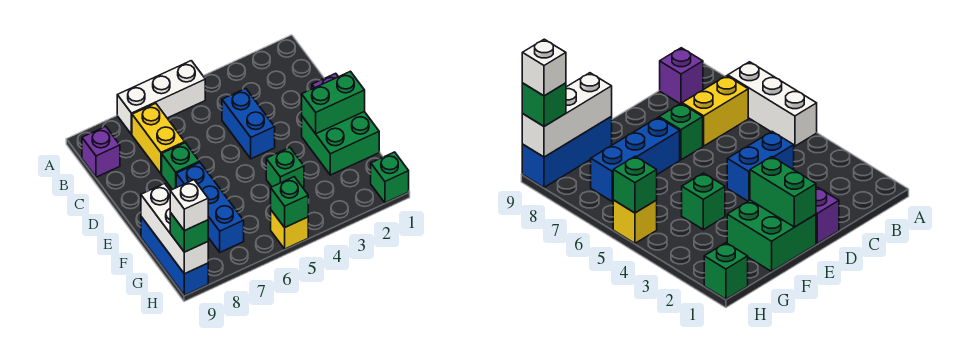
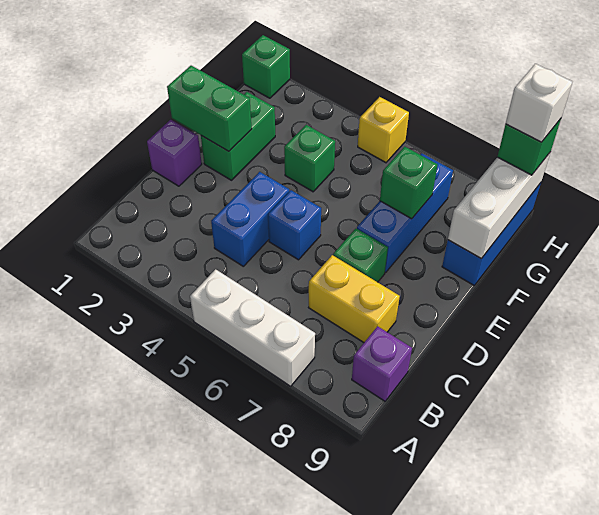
yellow 1x2 brick [132,103,185,174] -> yellow 1x2 brick turned to [309,255,400,342]
none -> blue 1x1 brick [268,190,321,260]
green 2x2 brick [302,112,379,175] -> green 1x2 brick [201,92,275,180]
green 1x1 brick [271,177,308,227] -> green 1x1 brick moved to [380,147,437,219]

